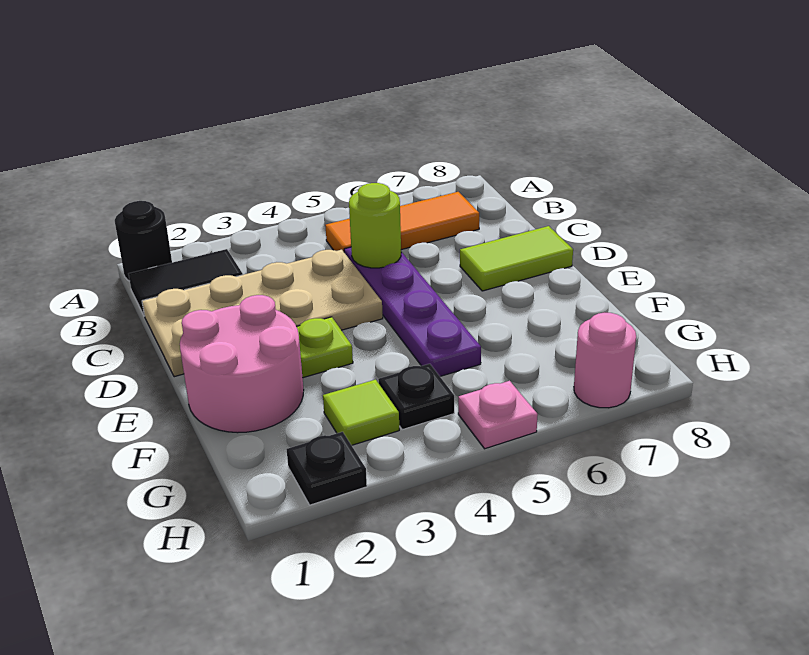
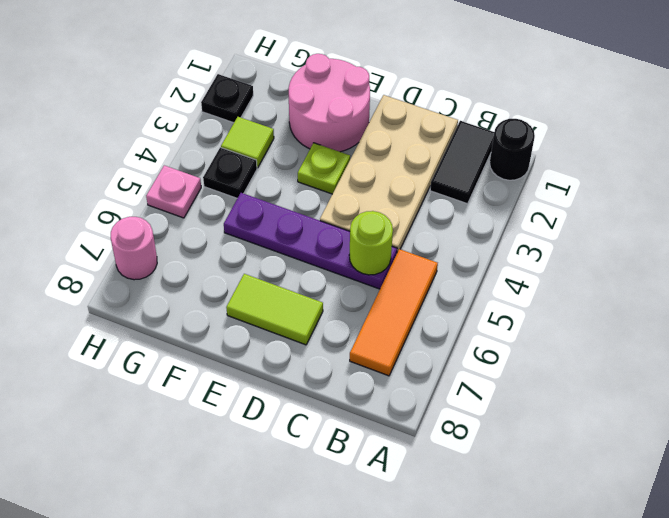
lime 1x2 tile [460,226,573,291] -> lime 1x2 tile turned to [226,274,323,345]

